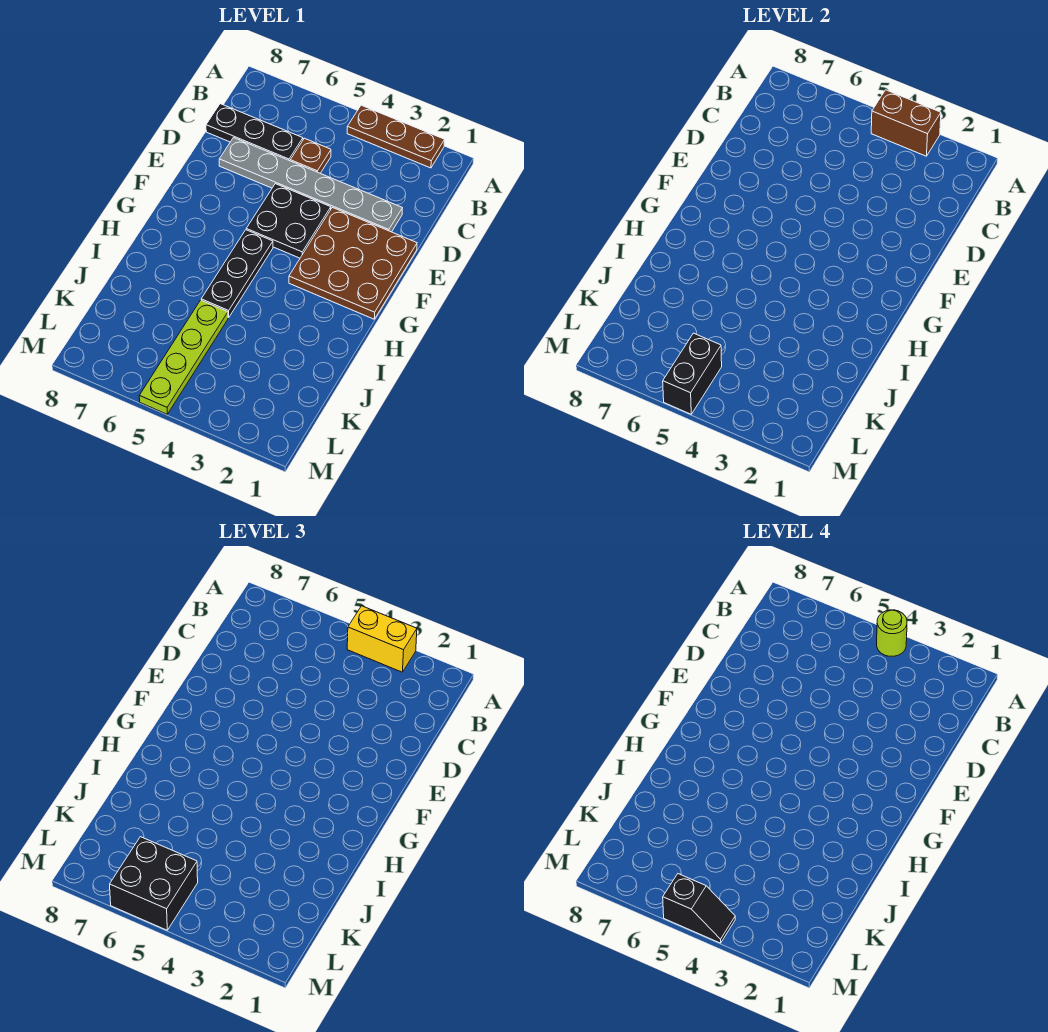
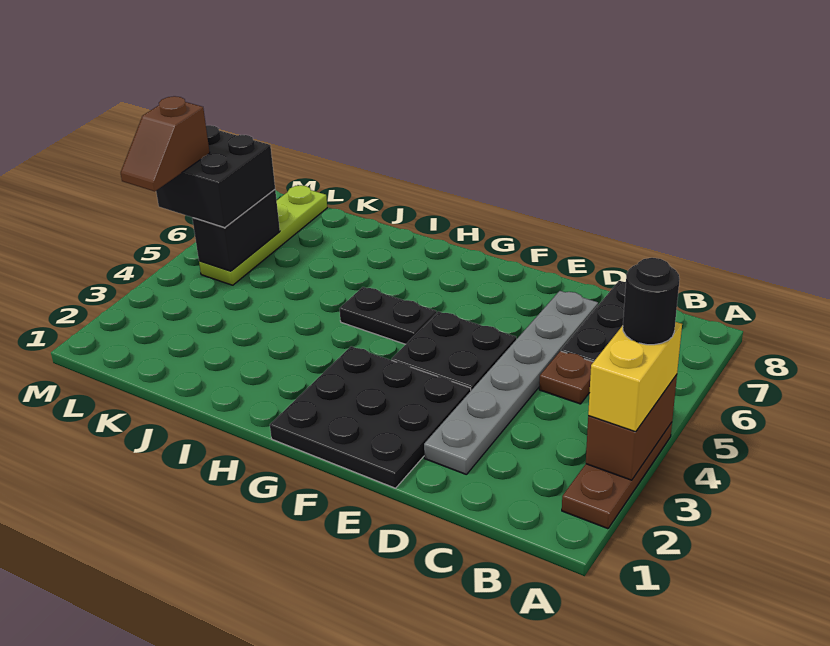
lime 1x1 round brick [877,610,907,656] -> black 1x1 round brick [623,258,680,345]
brown 3x3 plate [289,207,417,319] -> black 3x3 plate [270,346,471,488]
black 1x3 plate [201,230,273,318] -> black 1x2 plate [339,287,436,344]
lime 1x4 plate [139,300,228,414] -> lime 1x4 plate turned to [199,185,327,285]
black 1x2 brick [663,333,722,414] -> black 1x2 brick turned to [192,190,280,271]
black 1x2 slope [663,874,735,943] -> brown 1x2 slope [121,96,210,191]

